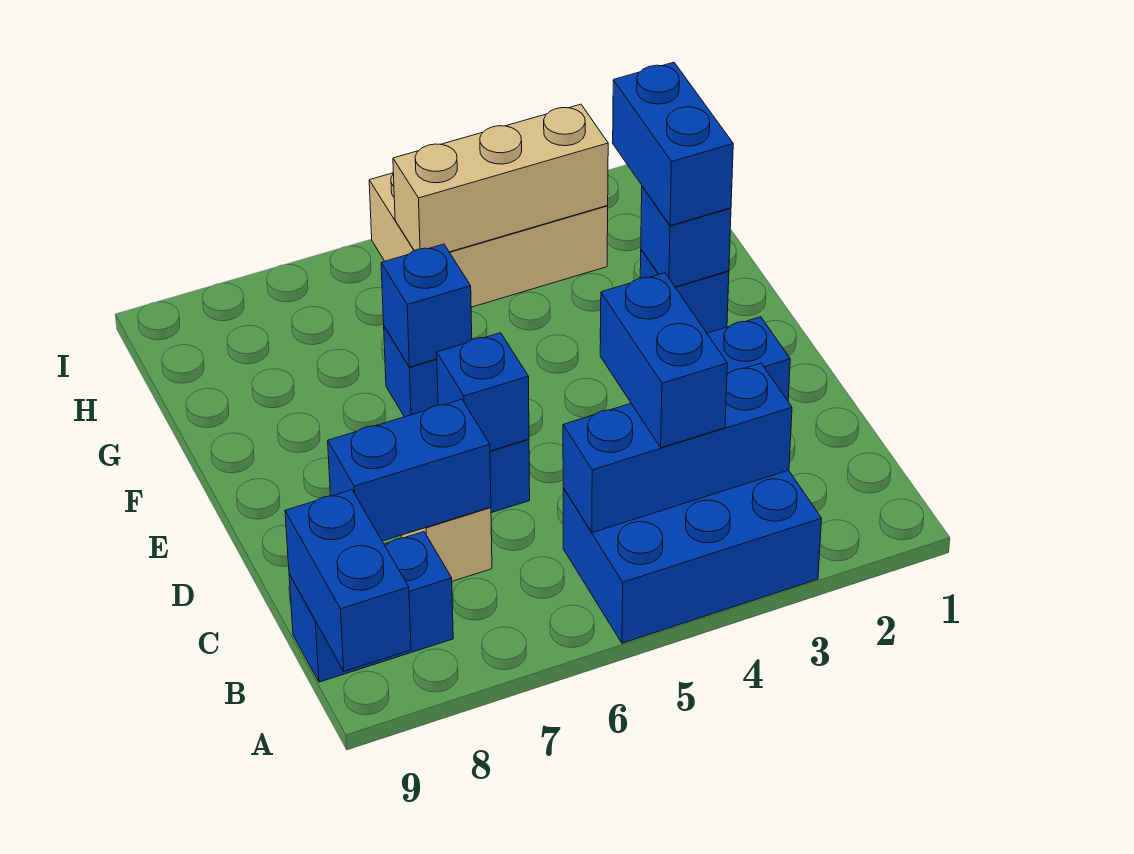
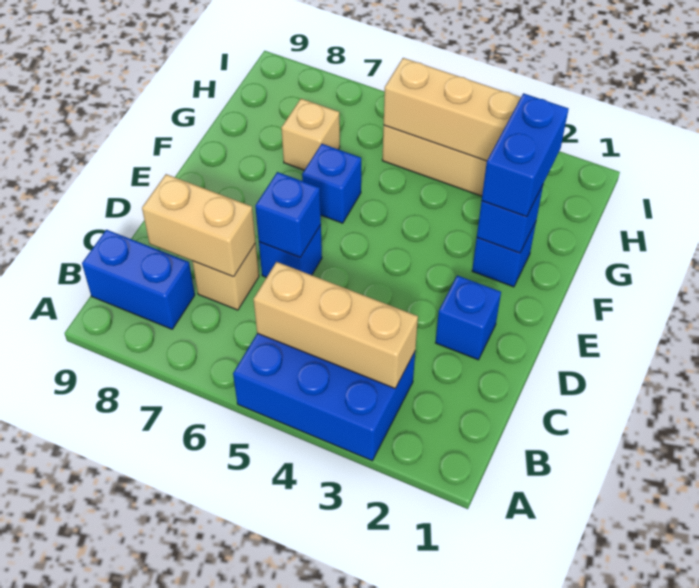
blue 1x2 brick [285,490,411,671] -> none
blue 1x3 brick [563,363,792,533] -> tan 1x3 brick [253,262,418,388]
blue 1x2 brick [600,273,727,448] -> none
blue 1x2 brick [328,399,491,541] -> tan 1x2 brick [142,174,256,277]
blue 1x1 brick [381,244,472,367] -> none
none -> tan 1x1 brick [281,99,340,170]

